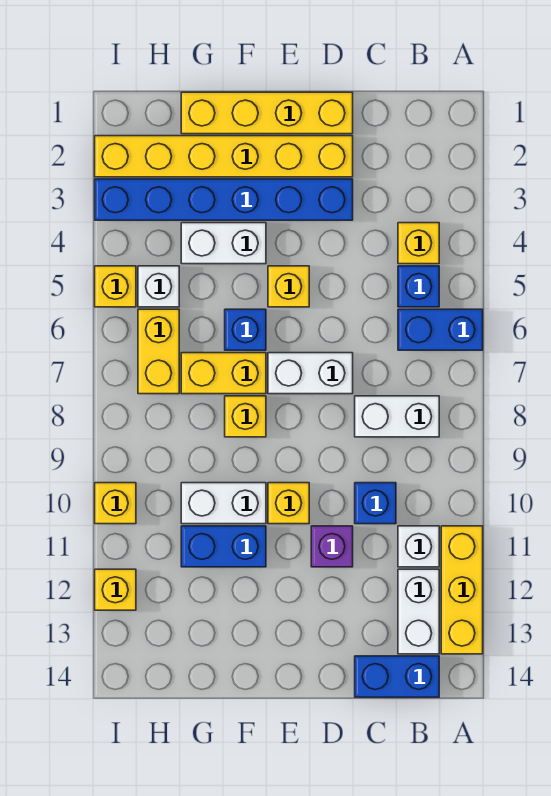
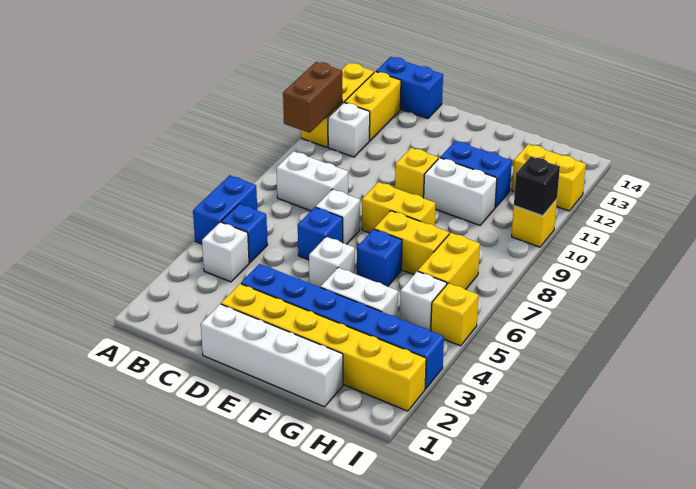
blue 1x2 brick [398,309,483,350] -> blue 1x2 brick turned to [193,175,257,244]
none -> brown 1x2 brick [283,62,342,133]
yellow 1x1 brick [398,223,439,264] -> white 1x1 brick [202,222,249,282]
white 1x2 brick [398,569,439,654] -> yellow 1x2 brick [344,72,401,141]
blue 1x1 brick [355,483,396,524] -> blue 1x1 brick moved to [298,207,343,260]
yellow 1x4 brick [181,92,353,134] -> white 1x4 brick [201,304,343,407]
white 1x2 brick [268,353,353,394] -> white 1x1 brick [316,189,360,244]
purple 1x1 brick [311,526,353,567] -> none
yellow 1x1 brick [268,266,309,307] -> white 1x1 brick [309,237,355,288]
yellow 1x1 brick [225,396,266,437] -> yellow 1x2 brick [362,182,436,233]
none -> black 1x1 brick [514,157,560,216]
yellow 1x1 brick [95,569,136,610] -> yellow 1x2 brick [512,144,586,211]

